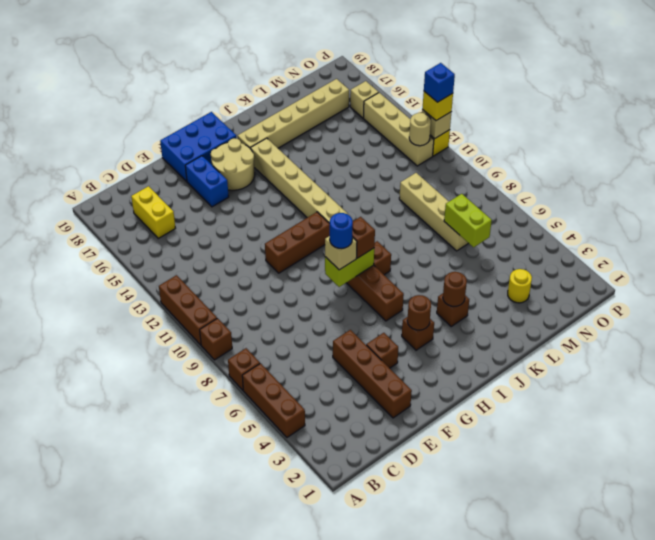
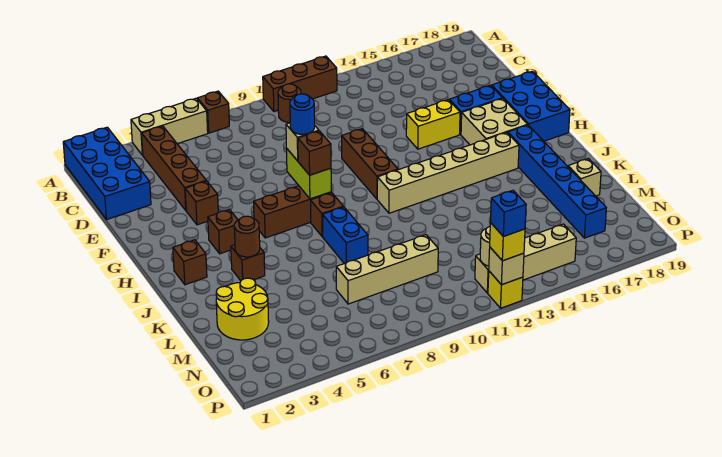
none -> blue 2x4 brick [63,127,151,220]
brown 1x3 brick [242,363,305,437] -> tan 1x3 brick [131,98,208,155]
brown 1x1 brick [200,318,232,360] -> brown 1x1 brick moved to [173,240,207,285]
yellow 1x2 brick [131,186,175,238] -> yellow 1x2 brick moved to [406,100,460,149]
brown 1x4 brick [333,330,412,418] -> brown 1x4 brick turned to [142,126,206,210]
tan 2x2 round brick [211,138,255,190] -> tan 2x2 brick [461,98,528,145]
brown 1x1 round brick [407,295,431,330] -> brown 1x1 round brick moved to [278,84,301,122]
tan 1x6 brick [238,79,349,149] -> blue 1x6 brick [508,125,606,238]
none -> blue 1x2 brick [323,207,368,264]
yellow 1x1 round brick [508,269,532,303] -> yellow 2x2 round brick [216,278,269,340]
lime 1x2 brick [444,194,492,247] -> none
tan 1x1 brick [350,81,379,118] -> tan 1x1 brick moved to [568,159,601,196]

